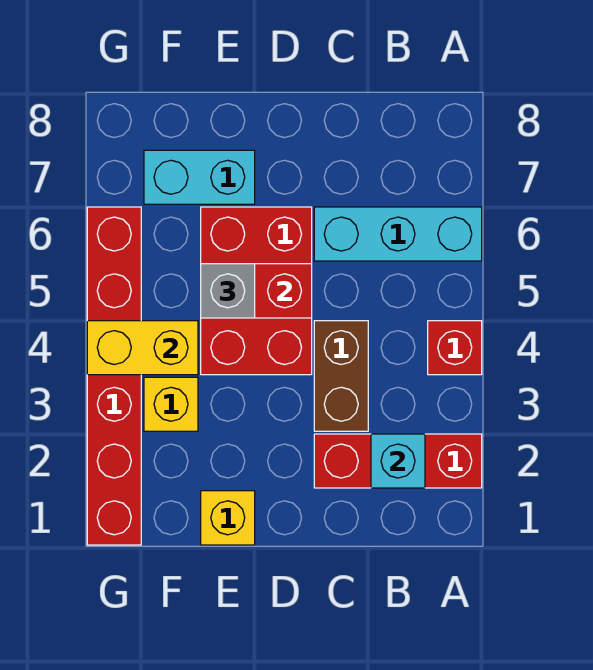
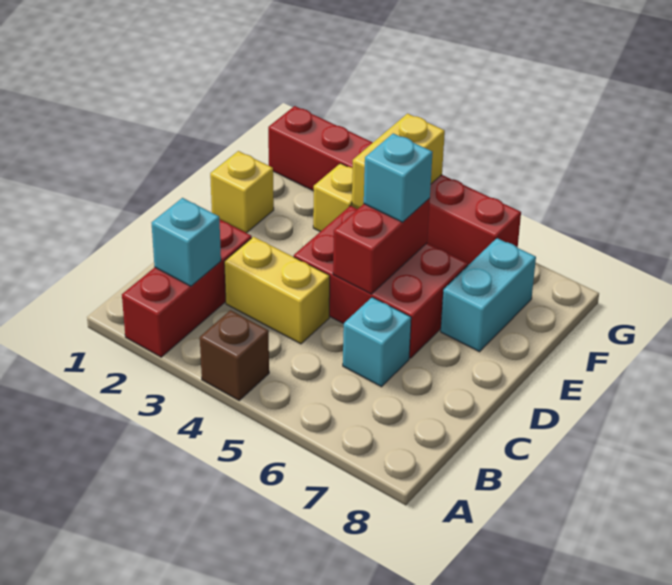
red 1x1 brick [428,321,482,375] -> brown 1x1 brick [200,310,269,400]
cyan 1x3 brick [314,207,482,261] -> cyan 1x1 brick [343,297,411,387]
brown 1x2 brick [314,321,368,431] -> yellow 1x2 brick [224,237,330,344]
grey 1x1 brick [201,264,255,318] -> cyan 1x1 brick [364,133,433,222]

